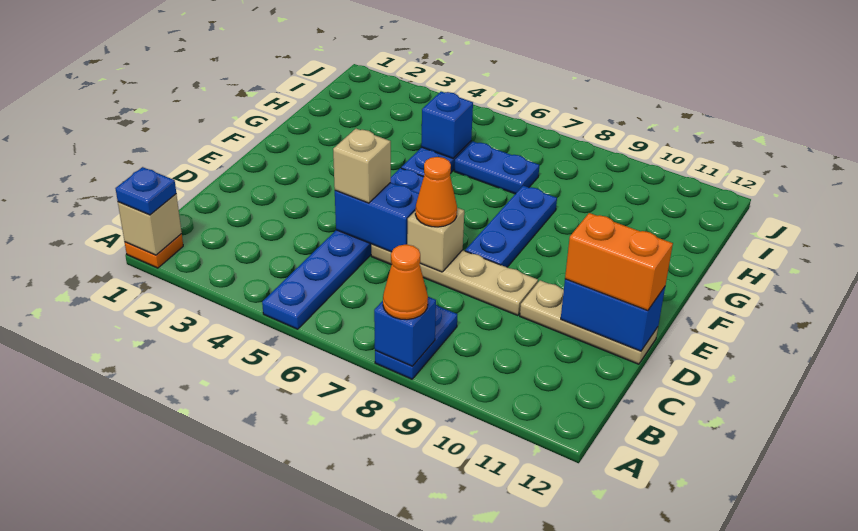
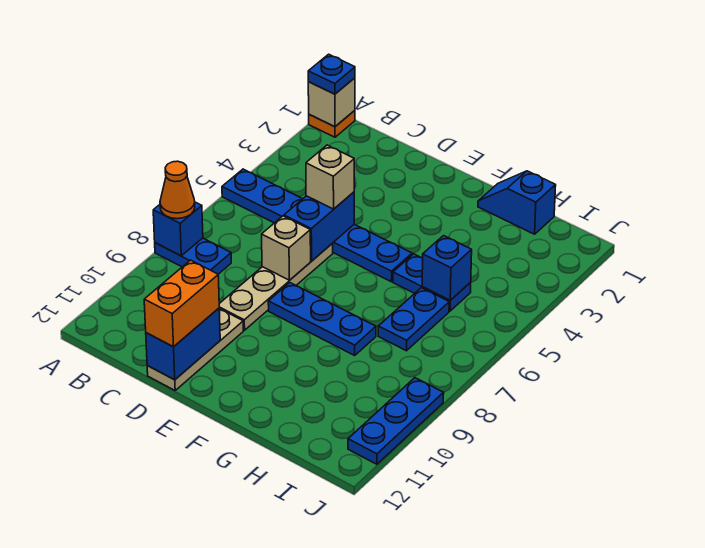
orange 1x1 cone [415,157,457,227] -> none
none -> blue 1x2 slope [478,171,556,234]
none -> blue 1x3 plate [348,378,444,464]

